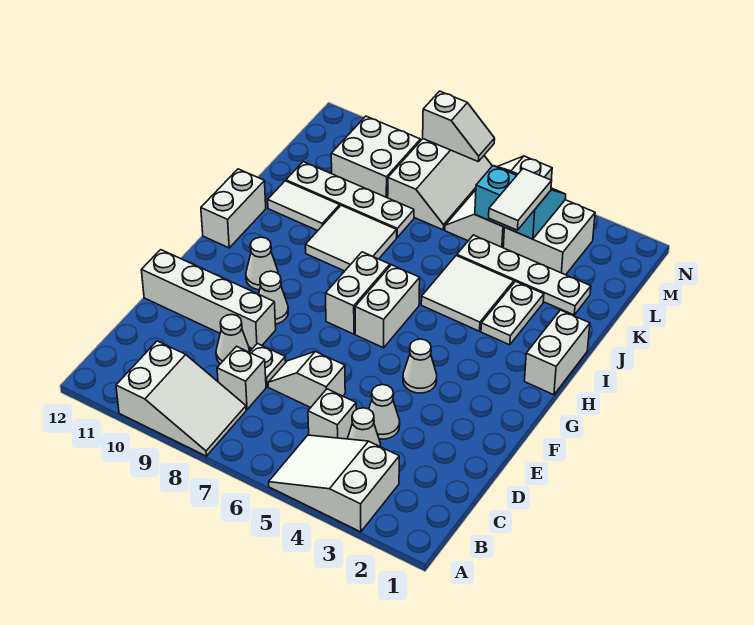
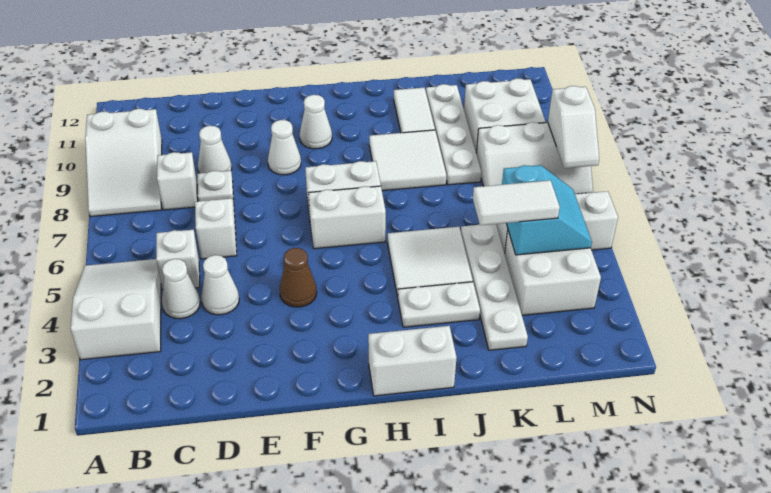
white 1x4 brick [142,250,276,349] -> none
white 1x1 cone [403,339,437,393] -> brown 1x1 cone [280,248,317,307]
white 1x2 brick [201,169,266,248] -> none

